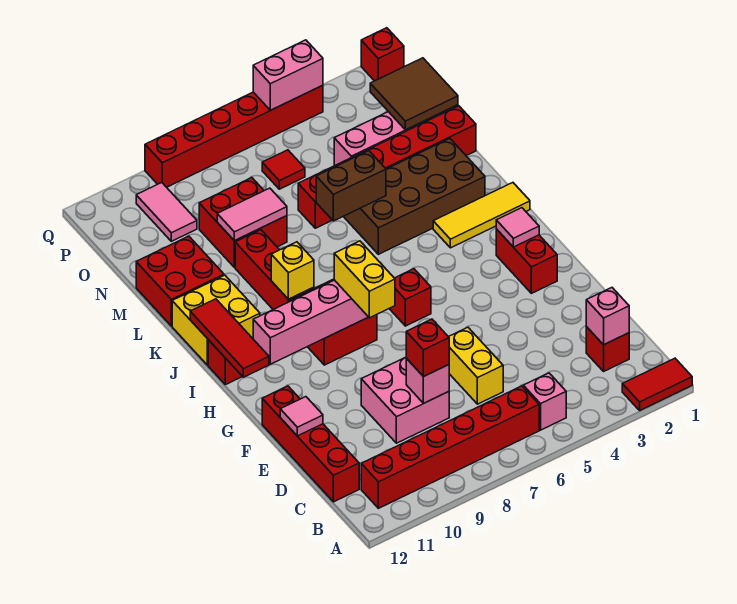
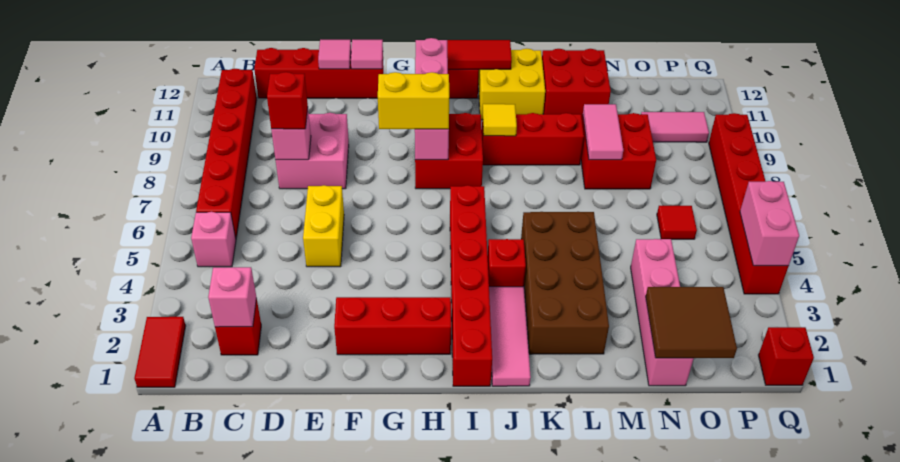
yellow 1x2 brick [449,327,503,404] -> yellow 1x2 brick turned to [303,185,344,267]
red 1x2 brick [496,229,557,293] -> red 1x3 brick [334,297,451,355]
pink 1x1 tile [496,208,539,247] -> pink 1x1 tile moved to [351,40,383,69]
red 1x1 brick [389,269,431,326] -> red 1x1 brick moved to [488,239,526,287]
yellow 1x3 tile [433,183,530,248] -> pink 1x3 tile [489,287,531,386]
yellow 1x1 brick [271,242,314,299] -> yellow 1x1 tile [483,104,517,136]
brown 1x2 brick [316,151,386,221] -> none
red 1x6 brick [298,106,476,228] -> red 1x6 brick moved to [450,185,492,386]

